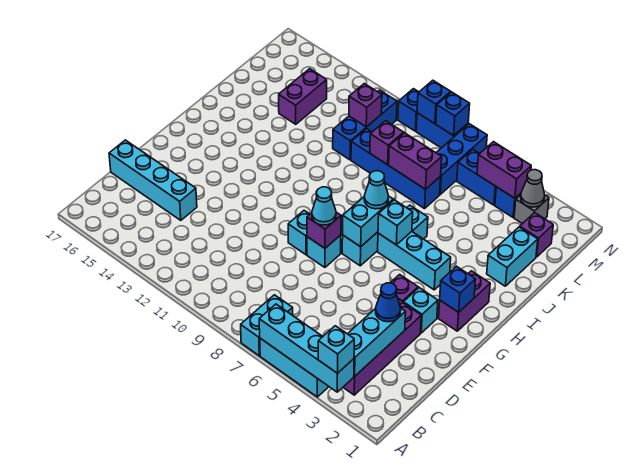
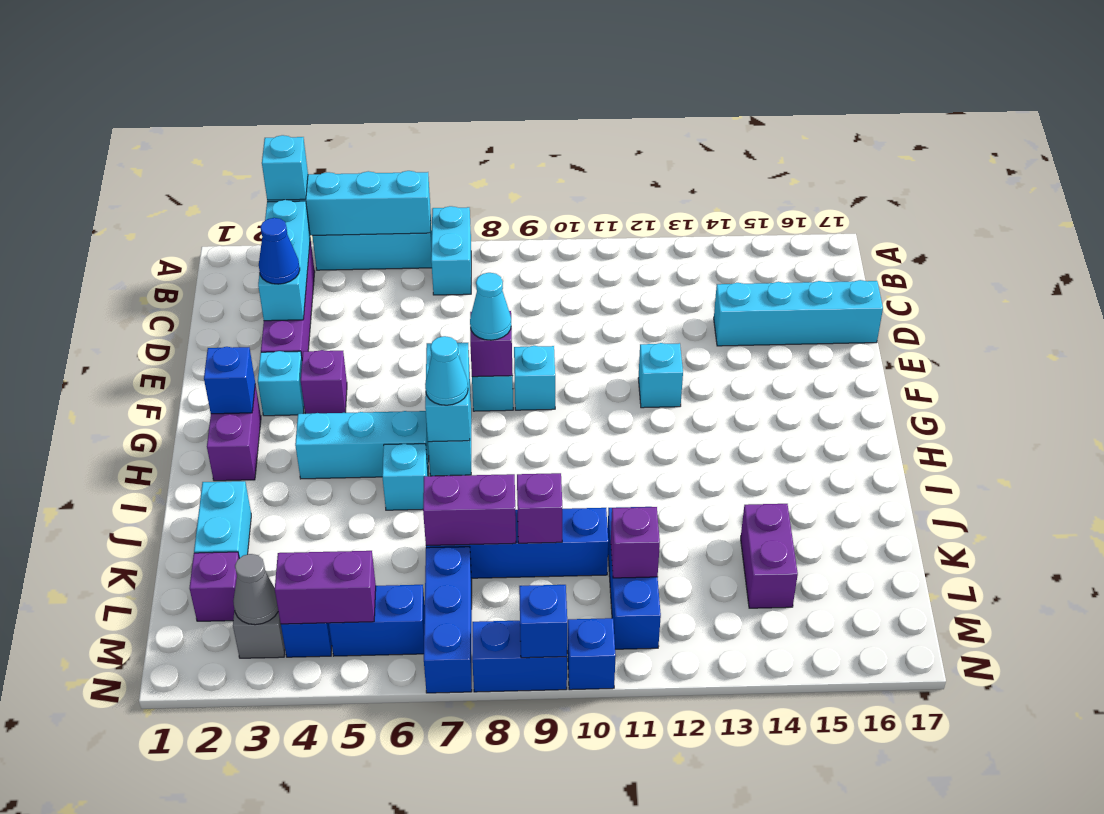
cyan 1x1 brick [378,200,413,245] -> cyan 1x1 brick moved to [638,343,683,408]
blue 1x1 brick [436,92,470,136] -> none

